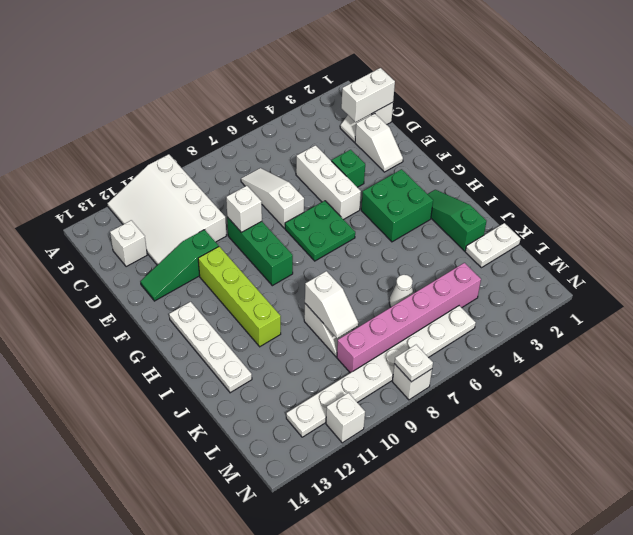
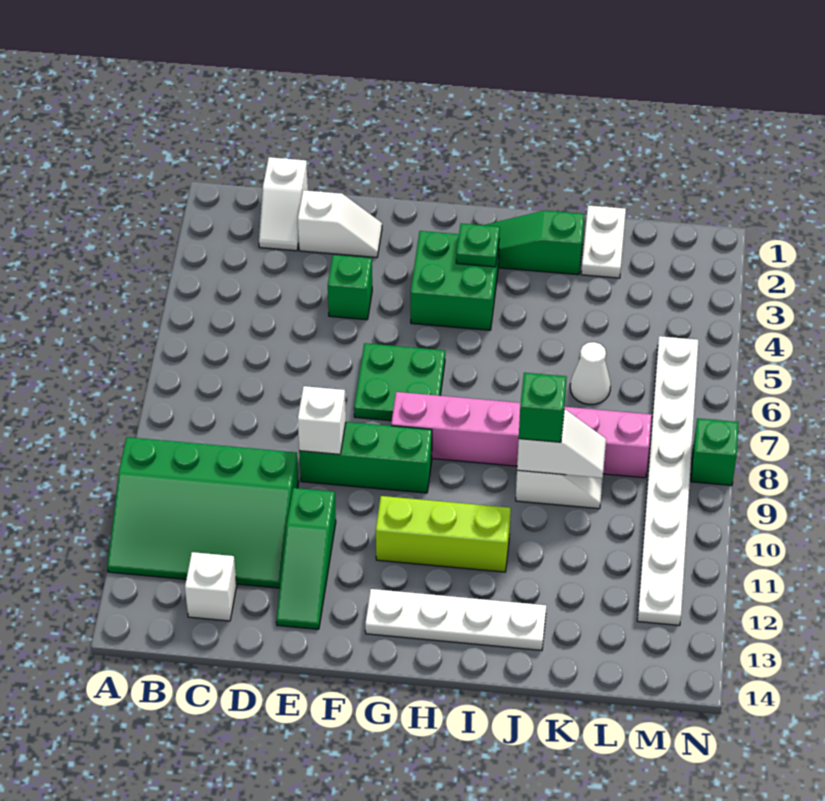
white 3x4 slope [108,154,226,265] -> green 3x4 slope [107,437,299,588]
white 1x2 brick [341,68,395,122] -> none
white 1x3 slope [241,168,304,228] -> none
white 1x3 brick [296,145,361,220] -> none
lime 1x4 brick [198,247,281,347] -> lime 1x3 brick [376,496,511,572]
none -> green 1x1 plate [456,223,500,267]
none -> green 1x1 brick [519,373,567,442]
pink 1x6 brick [337,263,481,373] -> pink 1x6 brick turned to [391,392,652,478]
white 1x1 brick [392,364,432,400] -> green 1x1 brick [691,418,738,485]
white 1x1 plate [394,345,433,382] -> none
white 1x1 brick [326,393,365,443] -> none

